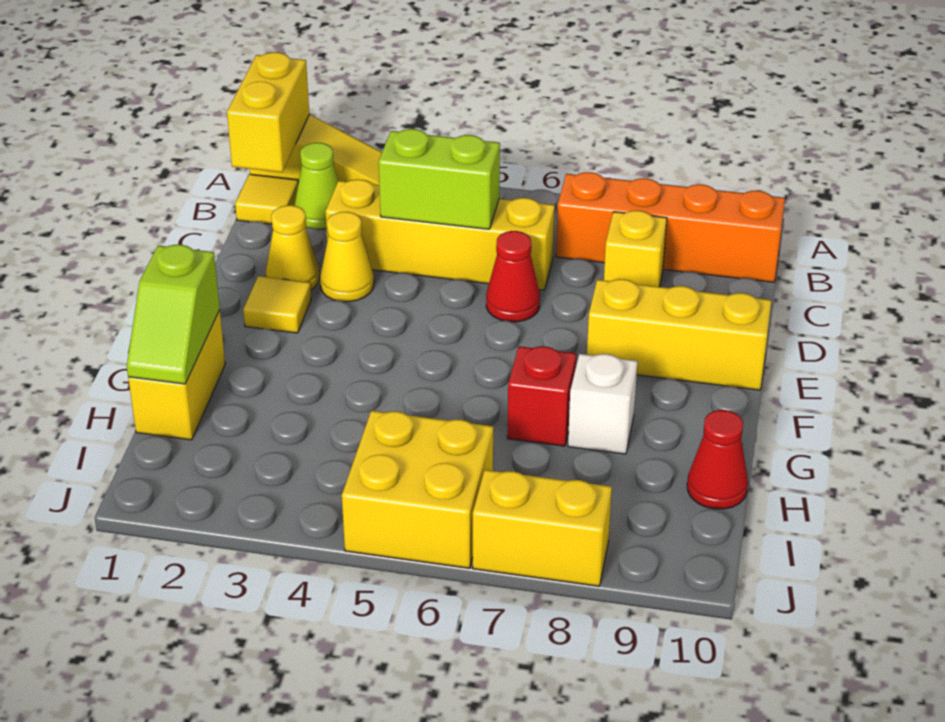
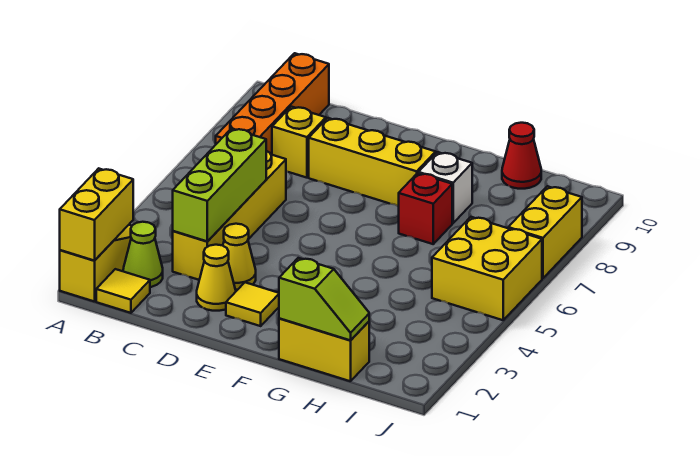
yellow 1x2 brick [227,52,309,172] -> yellow 1x2 brick turned to [60,168,133,261]
lime 1x2 brick [379,129,500,229] -> lime 1x3 brick [173,128,266,242]
red 1x1 cone [486,231,540,322] -> none
yellow 1x3 brick [587,279,772,390] -> yellow 1x3 brick turned to [309,118,436,206]

